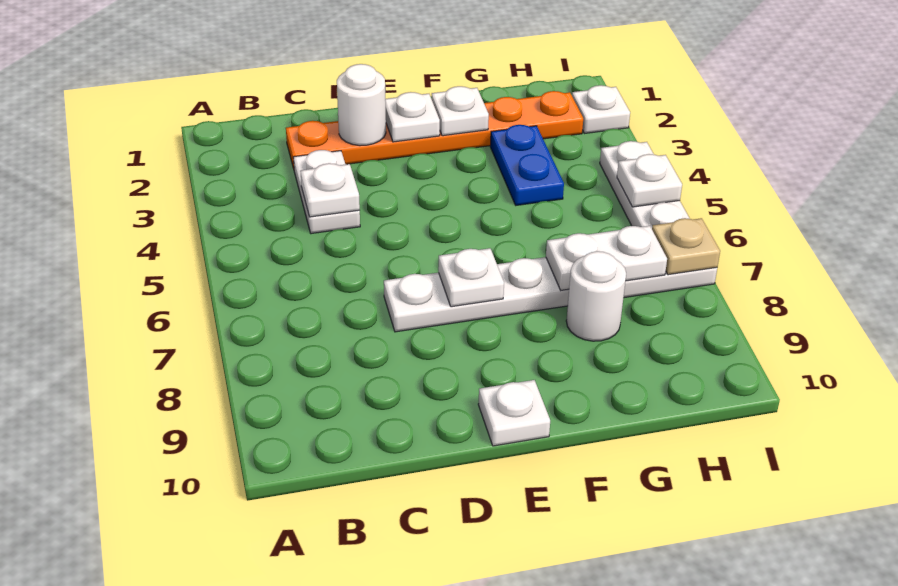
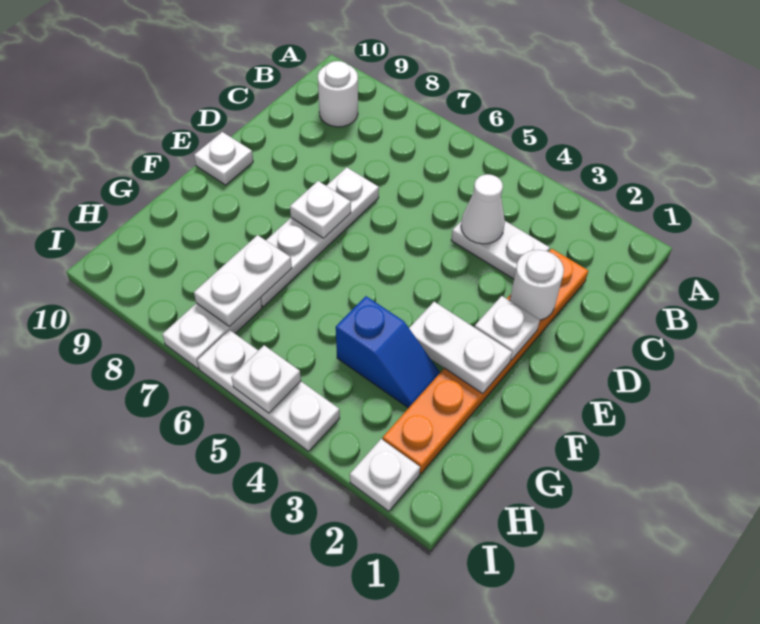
white 1x1 plate [300,163,360,217] -> white 1x1 cone [461,174,505,244]
white 1x1 plate [432,86,489,136] -> white 1x2 plate [409,302,512,394]
blue 1x2 plate [490,125,564,205] -> blue 1x2 slope [336,296,440,408]
white 1x1 round brick [566,251,626,341] -> white 1x1 round brick moved to [318,61,358,127]
tan 1x1 plate [652,218,720,275] -> none

